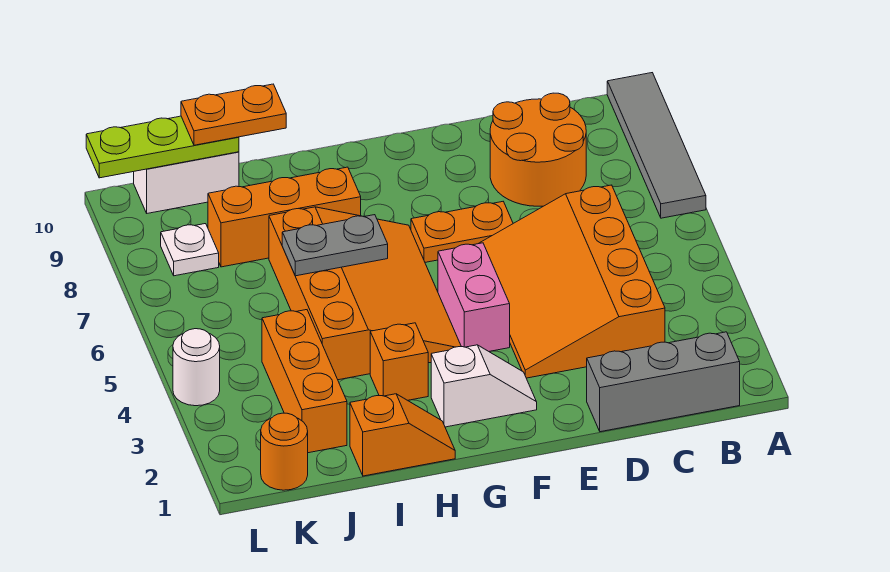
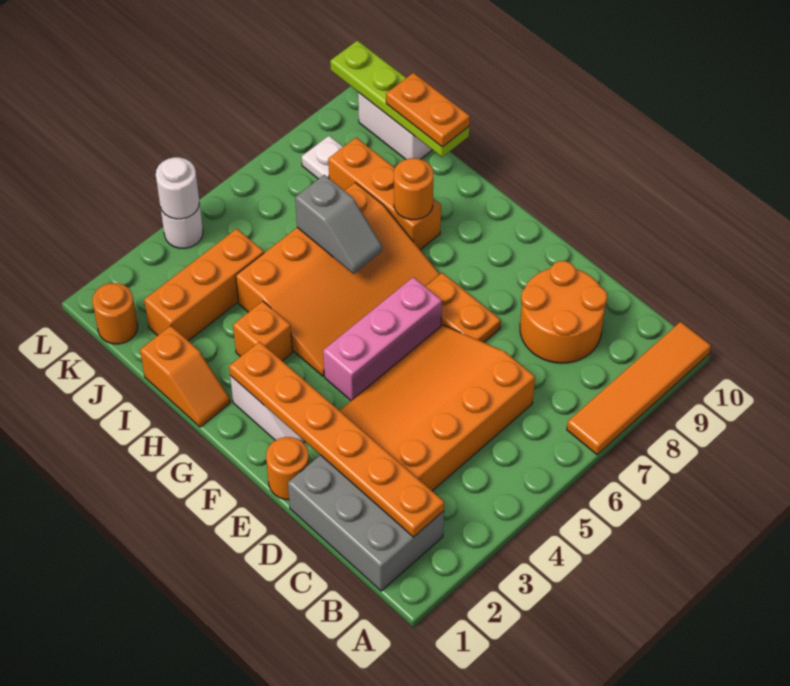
grey 1x4 tile [607,73,706,218] -> orange 1x4 tile [567,322,711,455]
grey 1x3 brick [587,332,740,432] -> grey 2x3 brick [288,455,444,591]
none -> orange 1x6 plate [229,342,444,537]
none -> orange 1x1 round brick [266,437,309,500]
pink 1x2 brick [438,243,510,352] -> pink 1x3 brick [323,277,442,400]
grey 1x2 plate [282,215,388,276] -> grey 1x2 slope [295,175,382,274]
none -> orange 1x1 round brick [394,158,433,220]
lime 1x3 plate [86,116,239,178] -> lime 1x4 plate [330,41,469,157]
none -> white 1x1 round brick [156,157,199,219]

